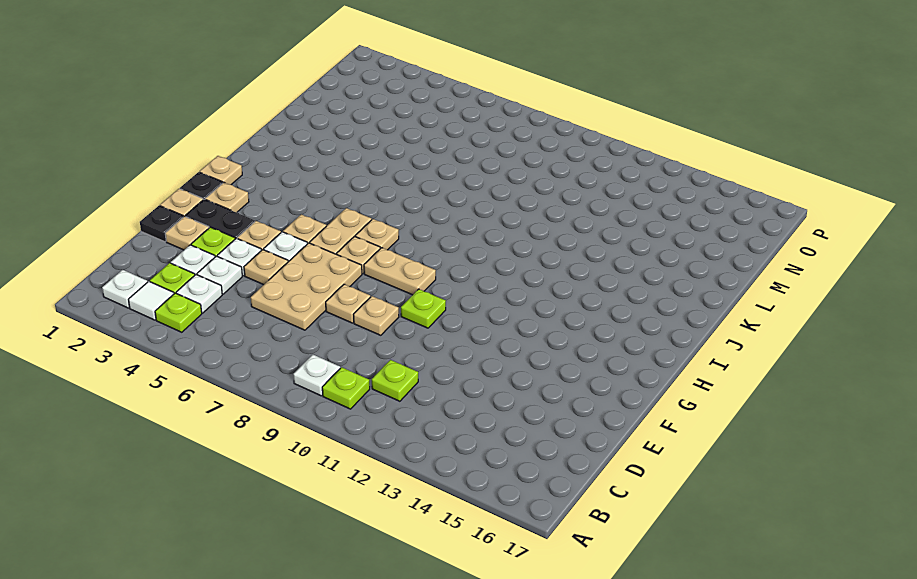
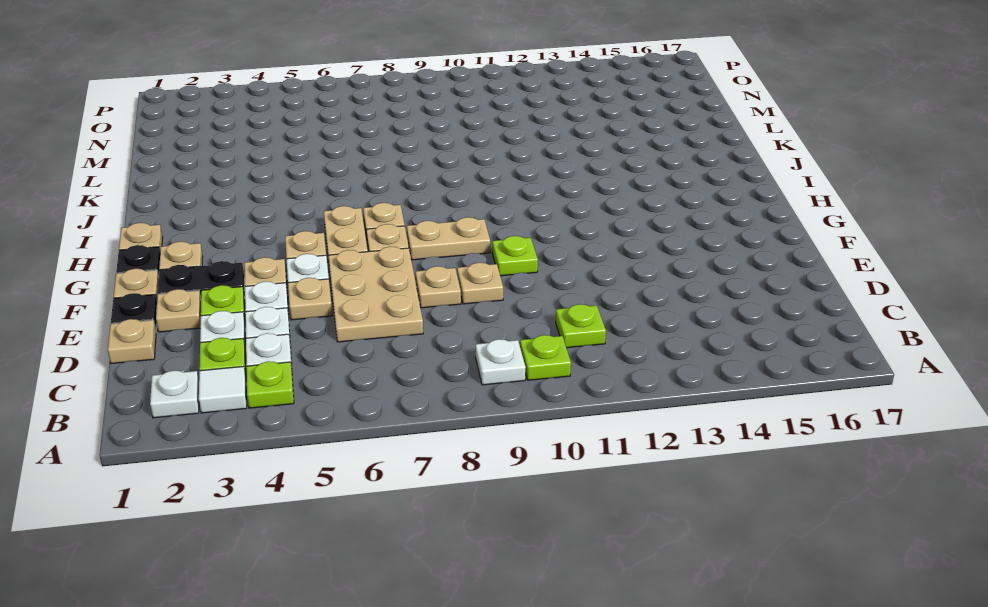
none -> tan 1x1 plate [108,319,156,364]

